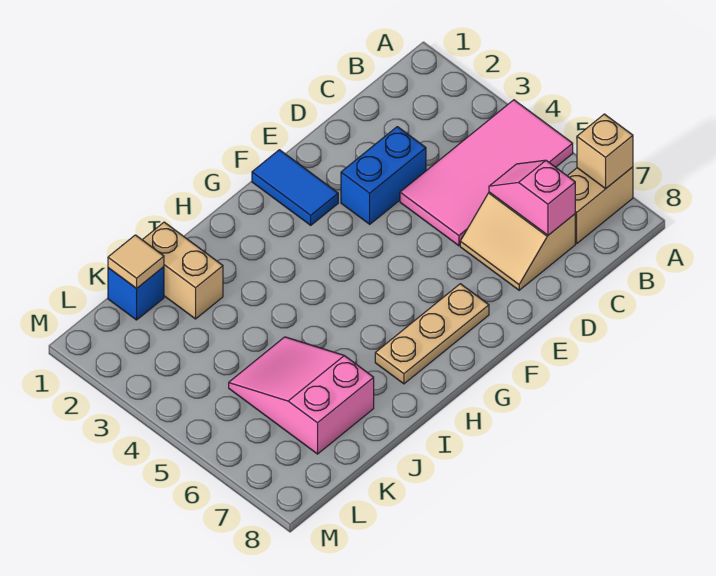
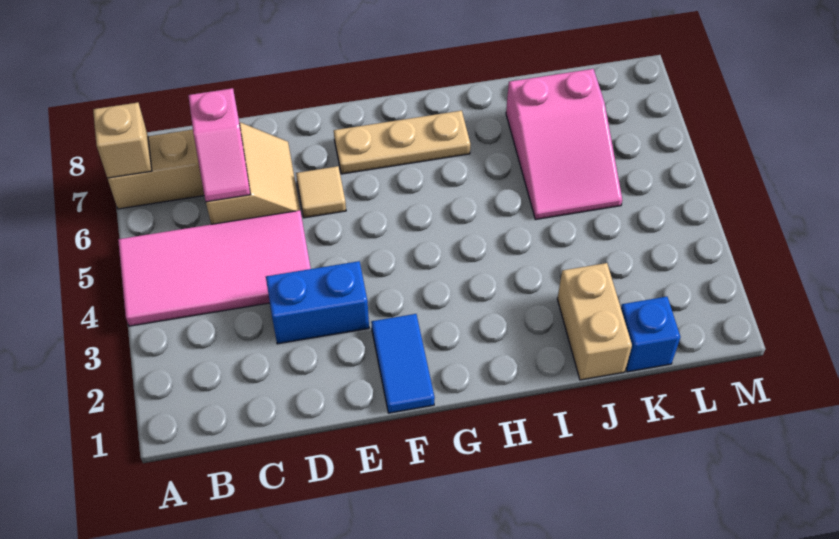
tan 1x1 tile [108,235,164,289] -> tan 1x1 tile moved to [296,166,346,218]

